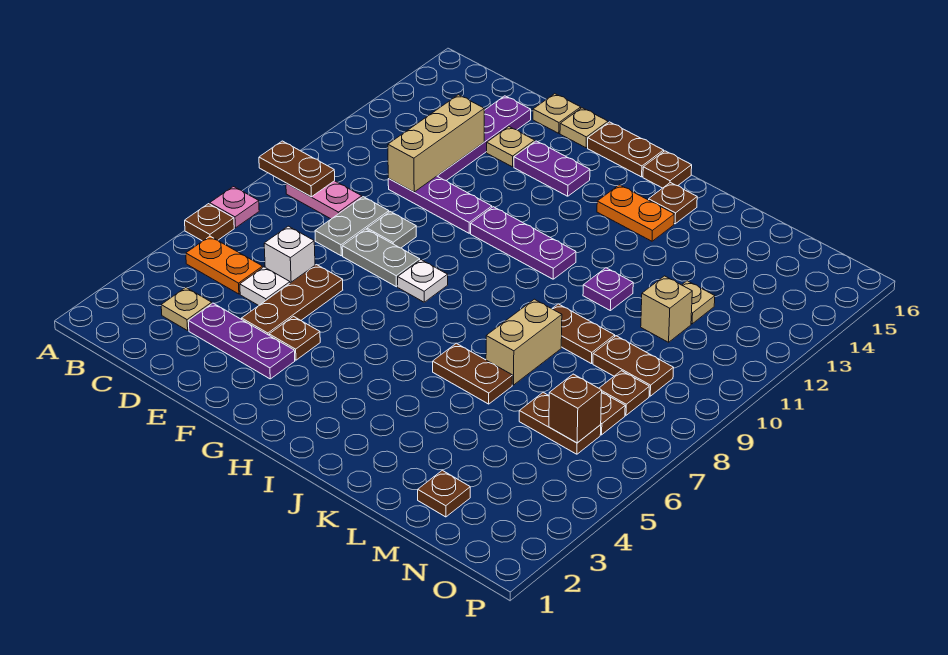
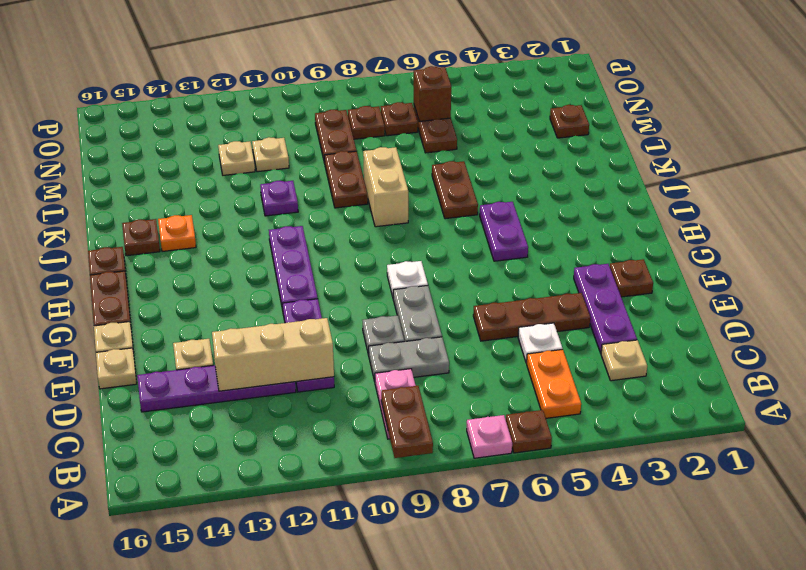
white 1x1 brick [264,226,315,283] -> none
brown 1x1 plate [269,317,320,360] -> brown 1x1 plate moved to [610,259,653,297]
purple 1x2 plate [514,141,590,196] -> purple 1x2 plate moved to [480,202,528,261]
orange 1x2 plate [597,185,674,241] -> orange 1x1 plate [158,215,196,252]
tan 1x2 brick [486,299,562,385] -> tan 1x2 brick turned to [363,147,408,227]
tan 1x1 brick [641,276,692,342] -> tan 1x1 plate [252,137,289,172]

